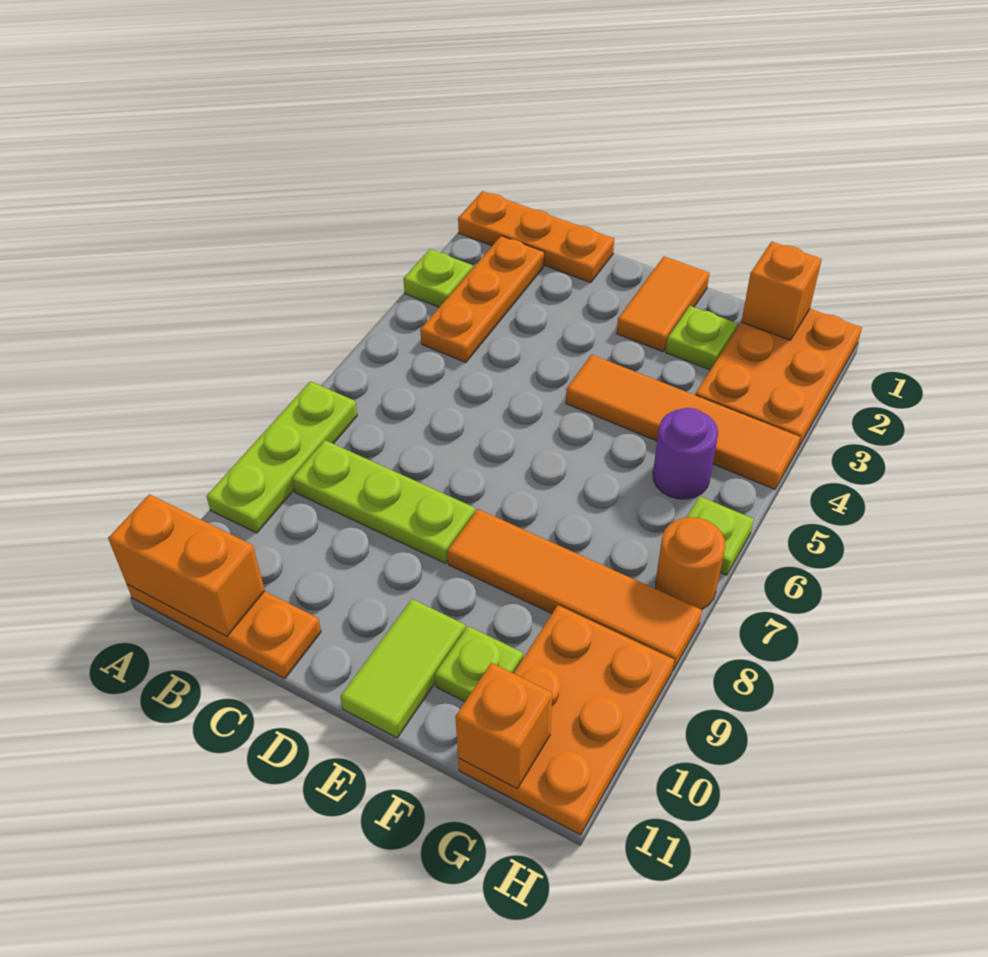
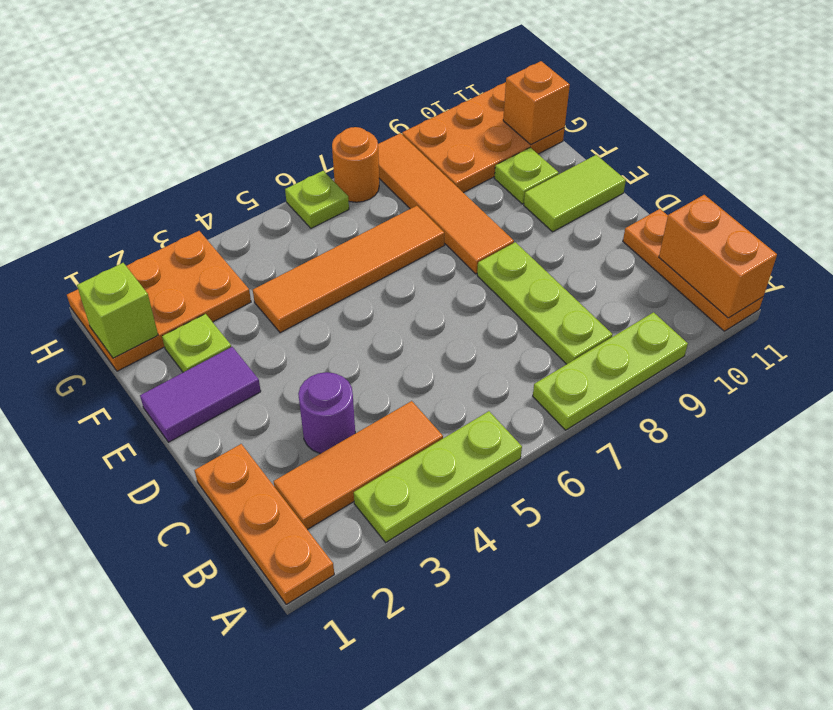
lime 1x1 plate [403,249,473,307] -> lime 1x3 plate [354,411,522,542]
orange 1x3 plate [420,236,544,363] -> orange 1x3 tile [274,401,443,530]
orange 1x2 tile [617,256,710,352] -> purple 1x2 tile [140,347,261,442]
orange 1x4 tile [566,355,800,489] -> orange 1x4 tile turned to [253,206,444,333]
orange 1x1 brick [741,242,822,340] -> lime 1x1 brick [77,263,158,358]
purple 1x1 round brick [653,408,718,499] -> purple 1x1 round brick moved to [298,372,355,454]

